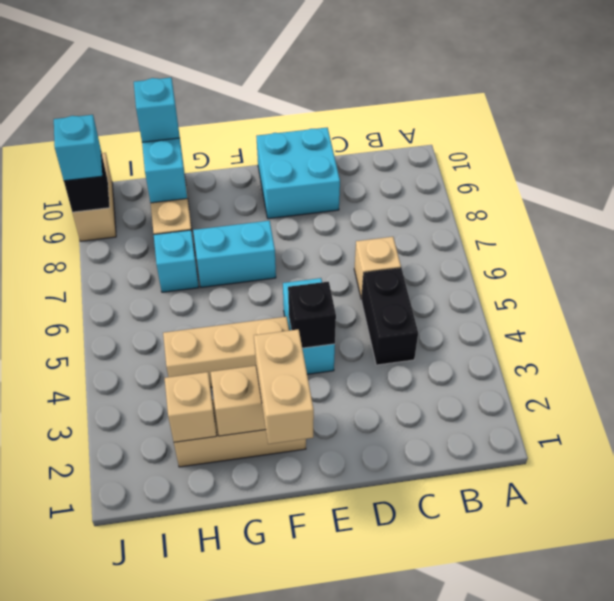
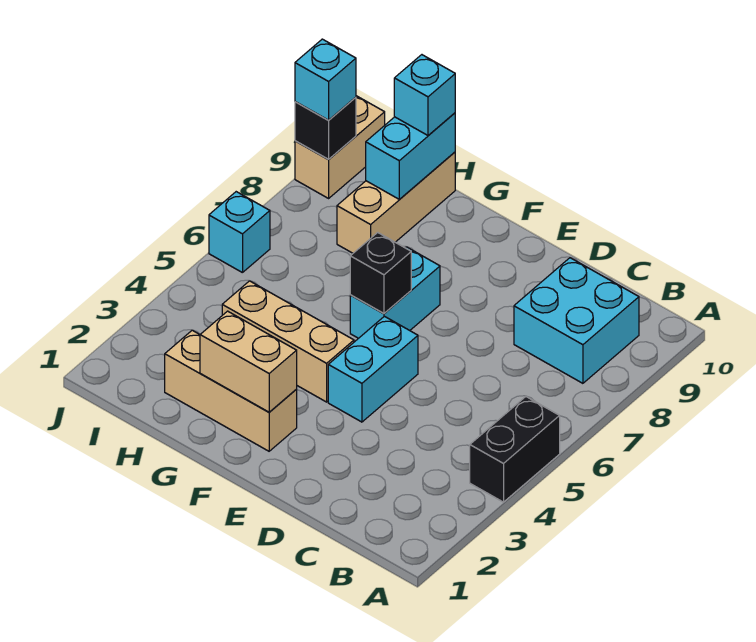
black 1x2 brick [361,268,418,365] -> black 1x2 brick moved to [470,397,560,502]
tan 1x1 brick [354,237,401,299] -> none
cyan 2x2 brick [256,128,340,219] -> cyan 2x2 brick moved to [514,258,639,383]
black 1x1 brick [288,282,336,348] -> black 1x1 brick moved to [350,233,411,314]
tan 1x2 brick [254,329,314,444] -> none
cyan 1x2 brick [193,221,276,287] -> cyan 1x2 brick turned to [350,247,440,338]
tan 1x1 brick [165,372,217,442] -> none
cyan 1x1 brick [154,230,199,292] -> cyan 1x1 brick moved to [209,192,270,273]

